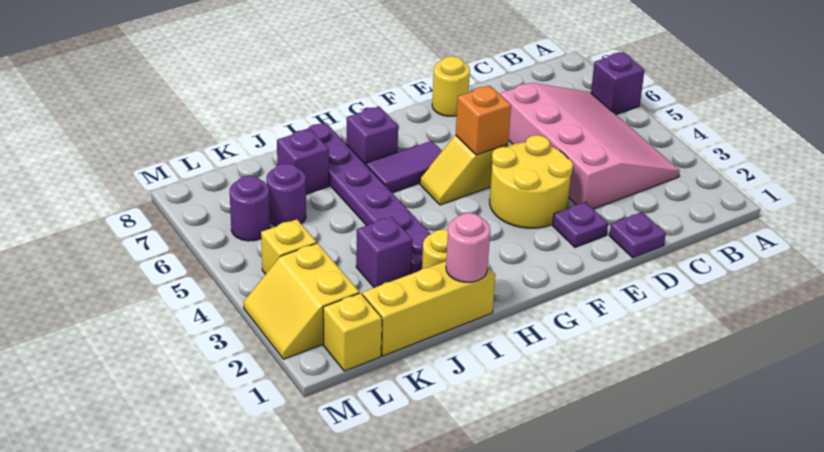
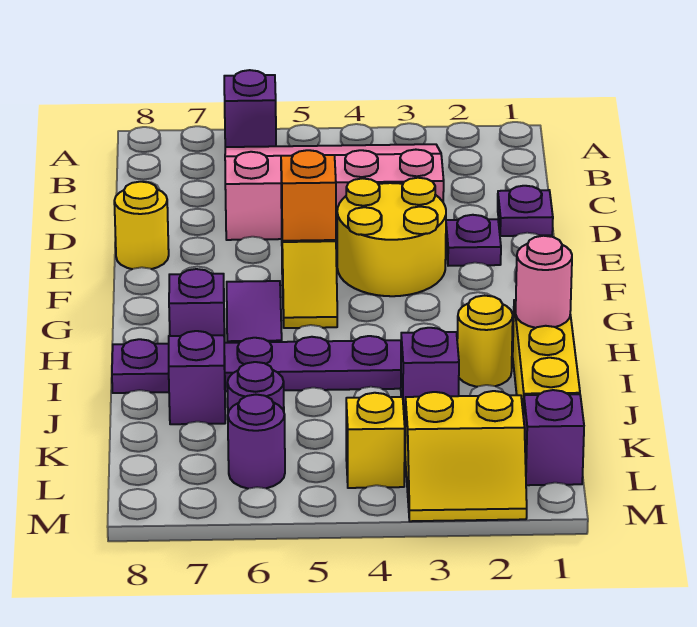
yellow 1x1 brick [323,293,382,371] -> purple 1x1 brick [523,390,584,485]

